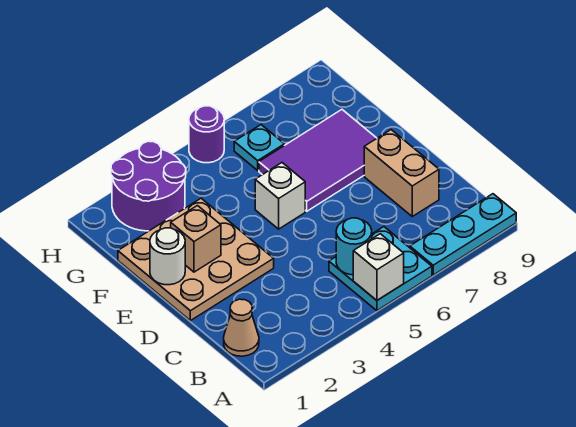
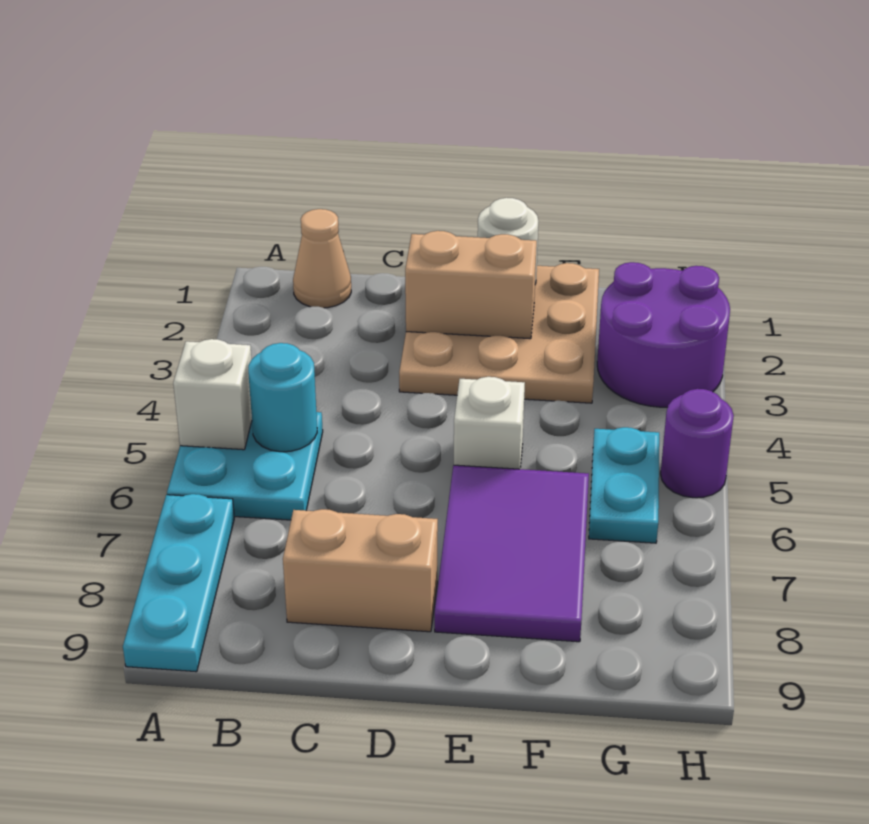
tan 1x1 brick [171,206,221,272] -> tan 1x2 brick [405,231,537,339]
cyan 1x1 plate [234,125,284,170] -> cyan 1x2 plate [589,427,659,543]

